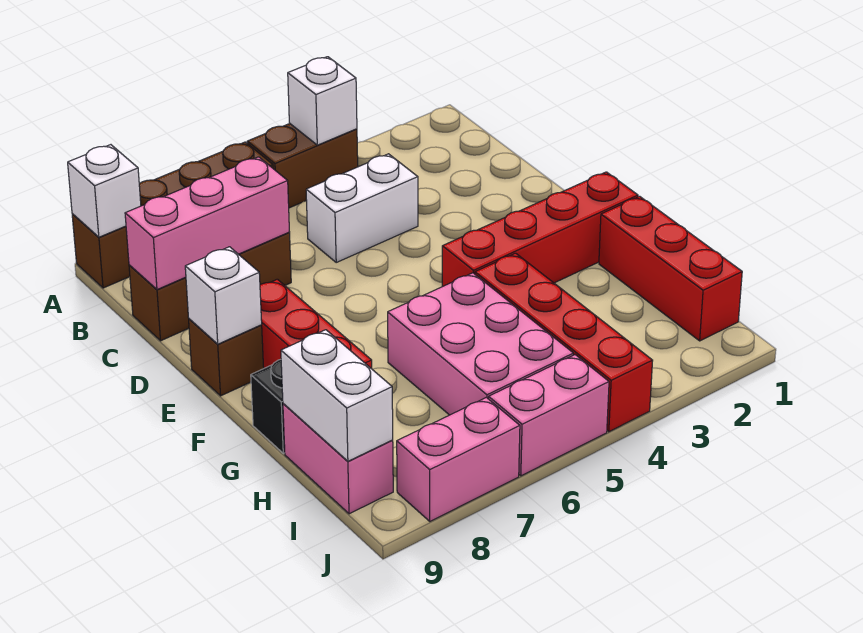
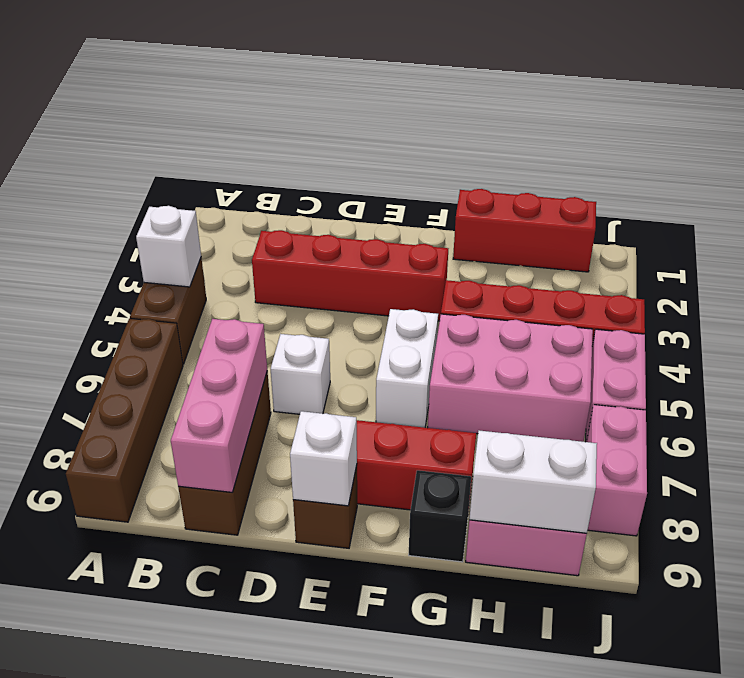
white 1x1 brick [68,145,141,237] -> white 1x1 brick moved to [271,334,330,414]
white 1x2 brick [306,154,418,262] -> white 1x2 brick moved to [376,309,438,428]
red 1x4 brick [442,172,638,287] -> red 1x4 brick turned to [252,230,448,321]

